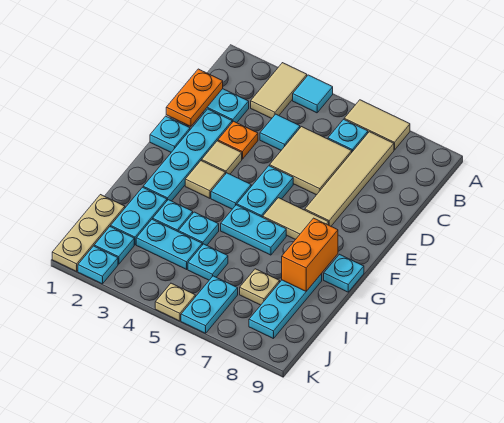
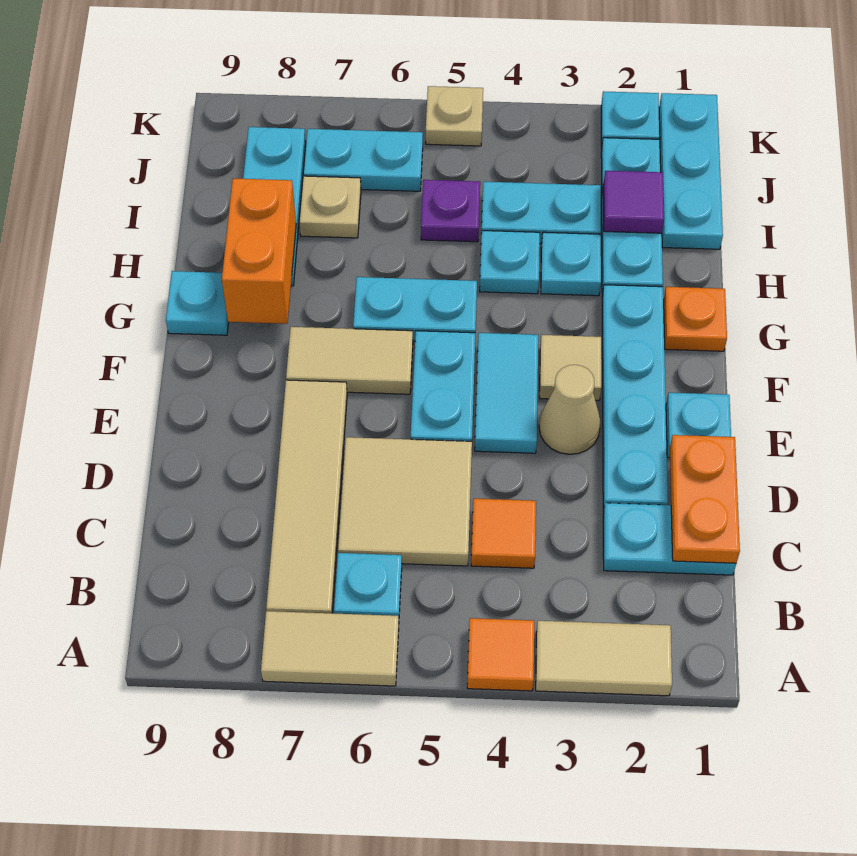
tan 1x2 tile [251,63,307,118] -> tan 1x2 tile turned to [536,621,672,696]
cyan 1x1 tile [293,75,333,113] -> orange 1x1 tile [467,618,534,691]
cyan 1x1 tile [260,114,300,150] -> orange 1x1 tile [471,499,536,568]
orange 1x1 plate [218,121,258,159] -> orange 1x1 plate moved to [664,287,727,351]
tan 1x1 tile [202,141,242,174] -> tan 1x1 cone [539,365,601,454]
cyan 1x1 tile [211,173,251,209] -> cyan 1x2 tile [475,333,538,453]
tan 1x3 plate [52,195,125,271] -> cyan 1x3 plate [659,93,723,249]
none -> purple 1x1 tile [603,171,664,233]
cyan 1x1 plate [188,244,228,280] -> purple 1x1 plate [421,180,480,242]
cyan 1x2 plate [181,276,238,333] -> cyan 1x2 plate turned to [304,129,423,191]

